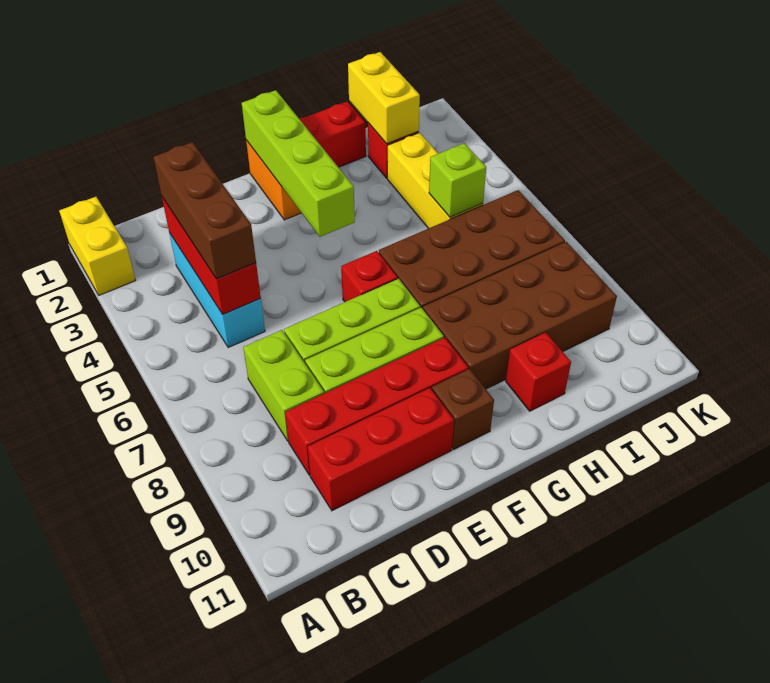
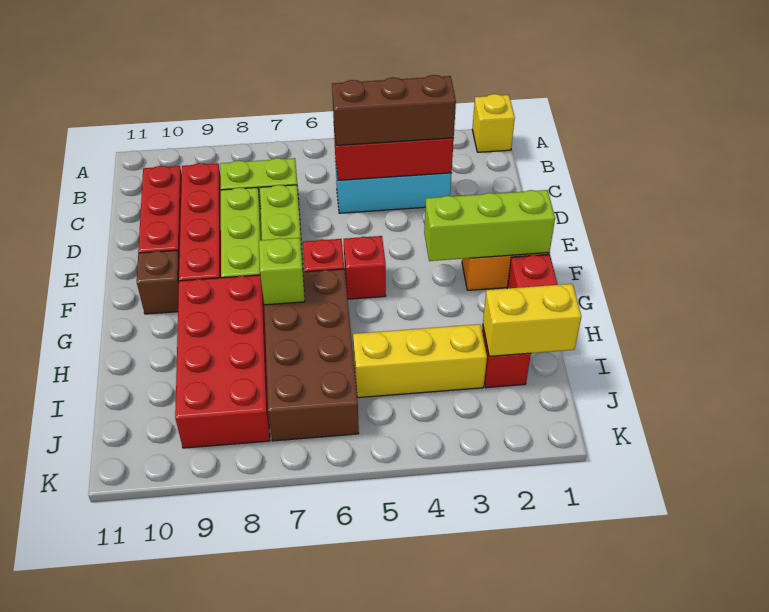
yellow 1x2 brick [59,197,136,295] -> yellow 1x1 brick [472,94,515,152]
lime 1x4 brick [242,90,355,237] -> lime 1x3 brick [424,190,555,261]
brown 2x4 brick [423,242,617,389] -> red 2x4 brick [175,275,270,448]
red 1x1 brick [506,332,571,411] -> red 1x1 brick moved to [344,236,386,299]
lime 1x1 brick [429,143,486,217] -> lime 1x1 brick moved to [259,238,305,305]

